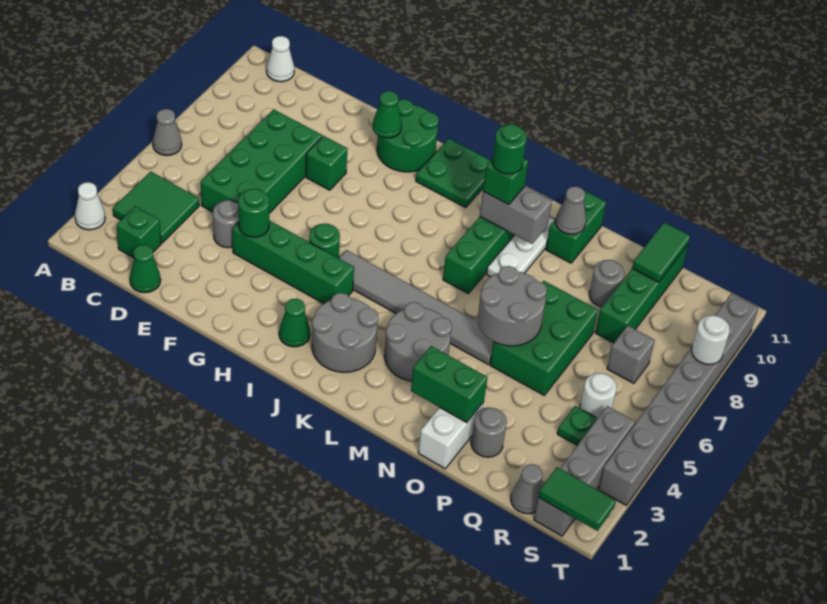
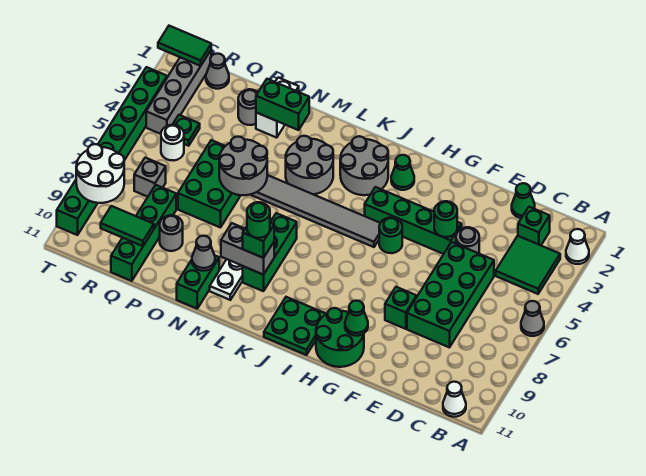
green 1x2 tile [632,222,690,282] -> green 1x2 tile turned to [101,206,154,246]
grey 1x8 brick [598,294,758,505] -> green 1x8 brick [57,67,167,235]
white 1x1 round brick [692,315,730,365] -> white 2x2 round brick [76,144,124,203]

